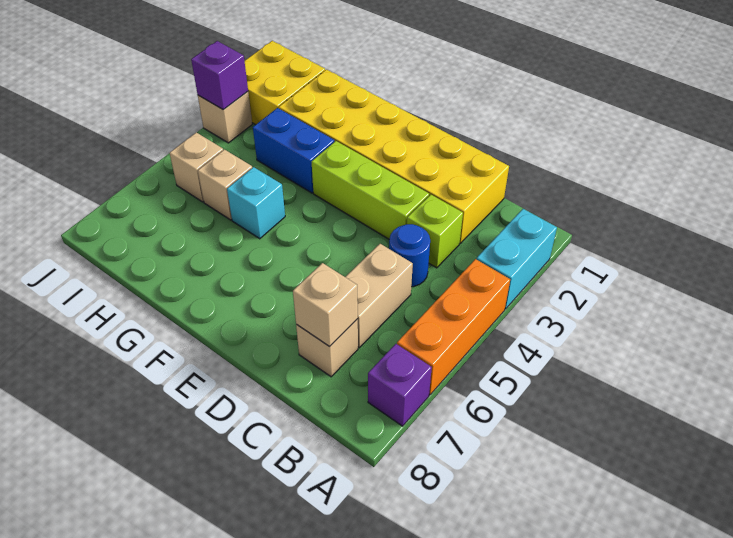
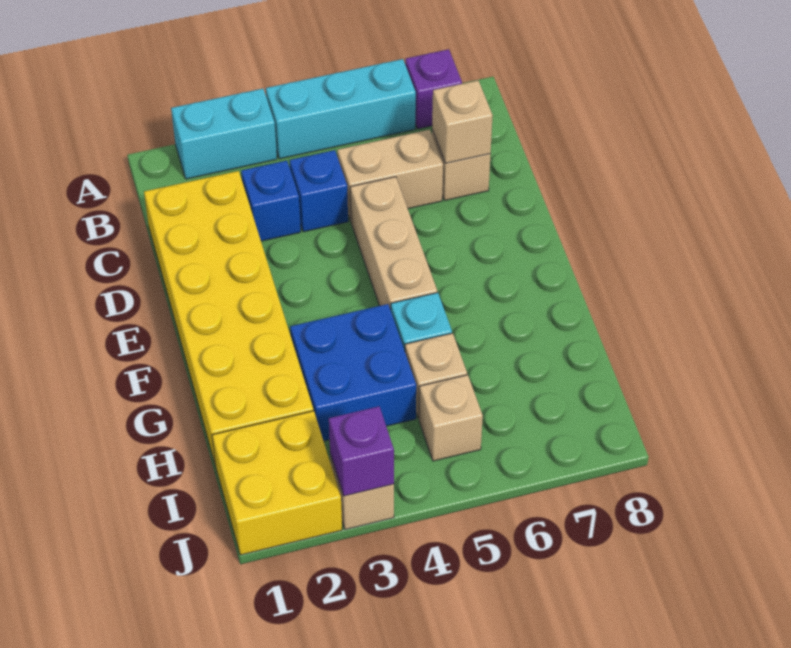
orange 1x3 brick [397,259,510,395] -> cyan 1x3 brick [266,59,416,159]
lime 1x1 brick [407,195,463,268] -> blue 1x1 brick [241,161,301,241]
blue 1x1 round brick [389,224,430,287] -> blue 1x1 brick [289,150,348,232]
lime 1x3 brick [312,141,429,240] -> none
none -> tan 1x3 brick [350,177,437,310]
blue 1x2 brick [253,108,334,193] -> blue 2x2 brick [290,304,416,441]

